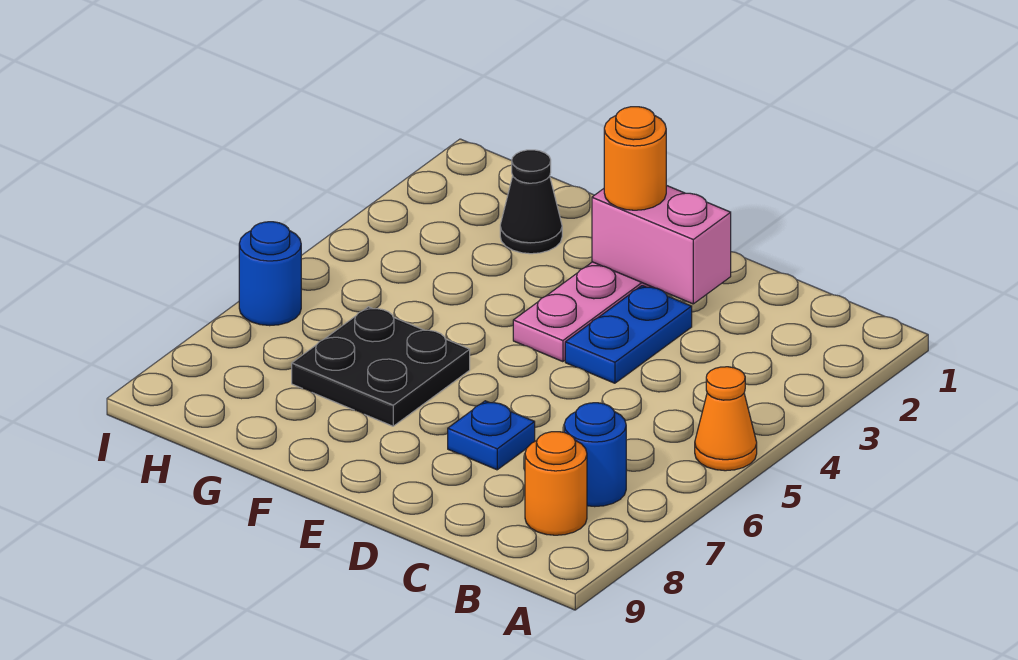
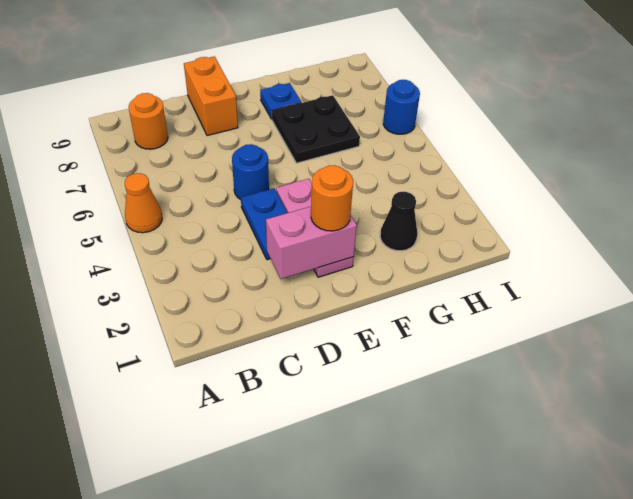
blue 1x1 round brick [564,403,626,507] -> blue 1x1 round brick moved to [232,144,269,200]
blue 1x1 plate [448,401,535,470] -> blue 1x1 plate moved to [260,83,301,119]
none -> orange 1x2 brick [184,56,238,136]

